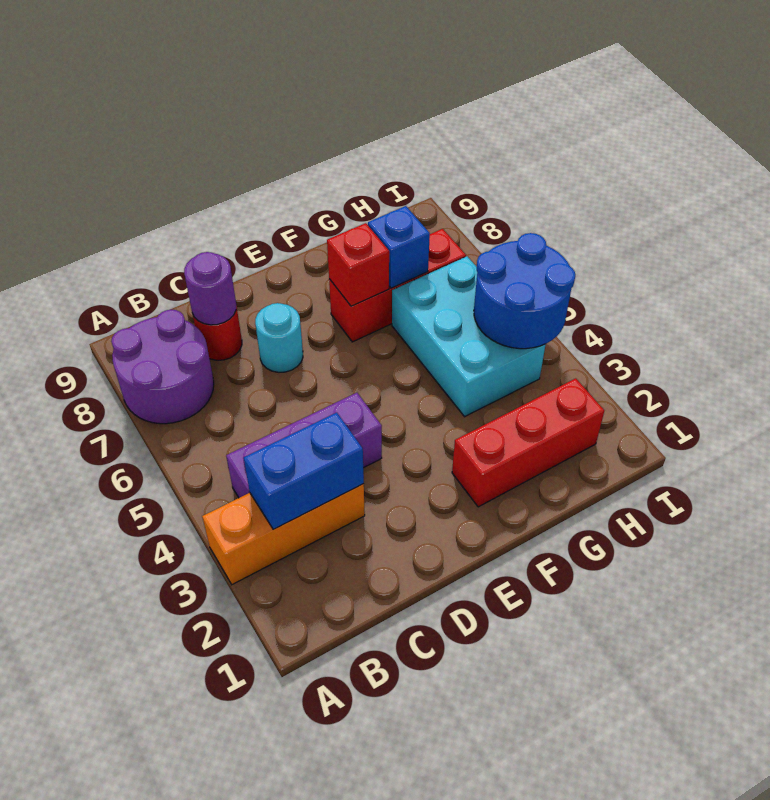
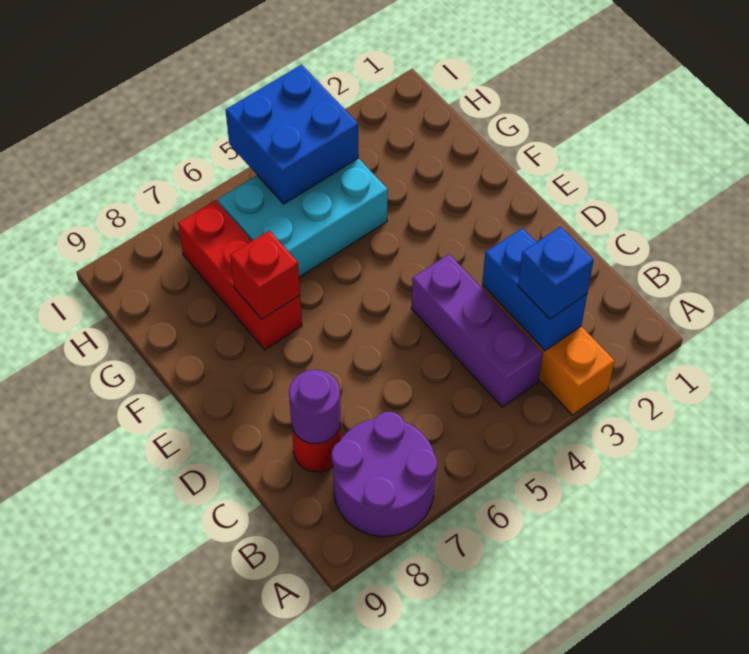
cyan 1x1 round brick [255,303,303,372] -> none
red 1x3 brick [452,378,604,507] -> none
blue 1x1 brick [368,206,430,288] -> blue 1x1 brick moved to [518,227,594,319]
blue 2x2 round brick [474,233,575,349] -> blue 2x2 brick [226,65,359,204]

